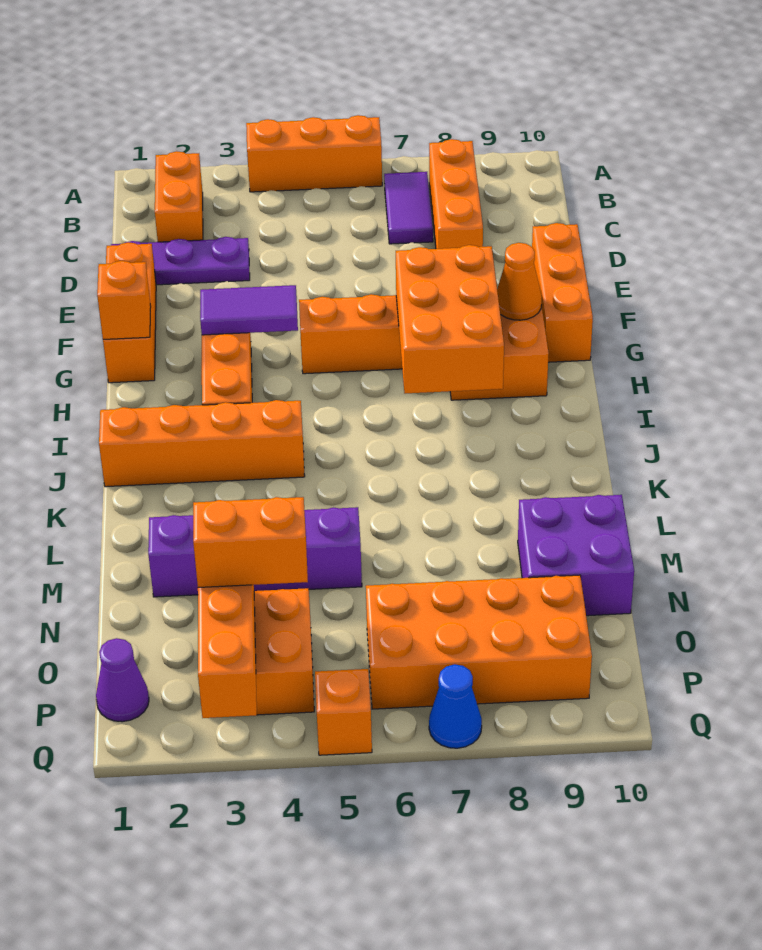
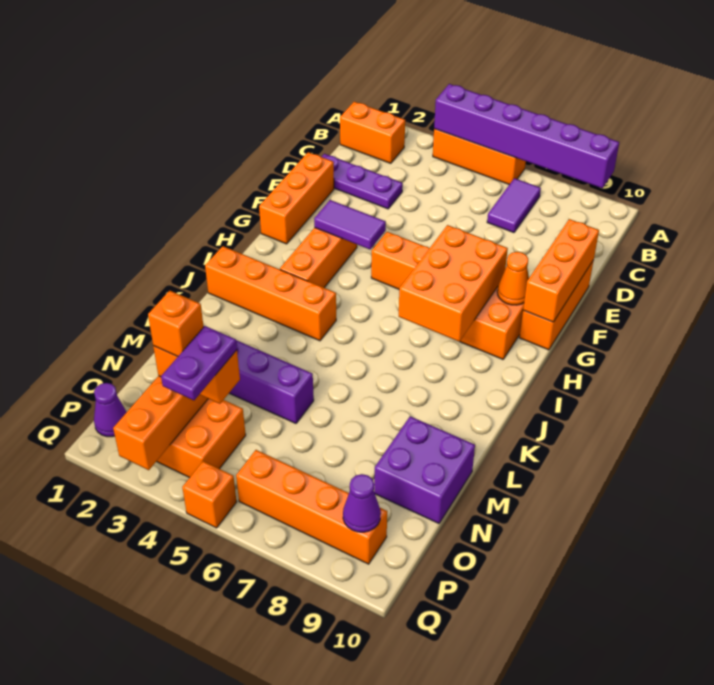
none -> purple 1x6 brick [434,84,619,188]
orange 1x2 brick [155,151,203,242] -> orange 1x2 brick turned to [340,102,405,163]
orange 1x3 brick [429,139,483,249] -> orange 1x3 brick moved to [523,219,599,322]
orange 1x1 brick [97,261,151,339] -> orange 1x1 brick moved to [148,291,204,357]
none -> purple 1x2 plate [161,326,237,400]
orange 2x4 brick [366,575,592,709] -> orange 1x4 brick [236,450,387,564]
none -> purple 1x1 cone [343,474,381,532]
blue 1x1 cone [429,664,482,748] -> none

